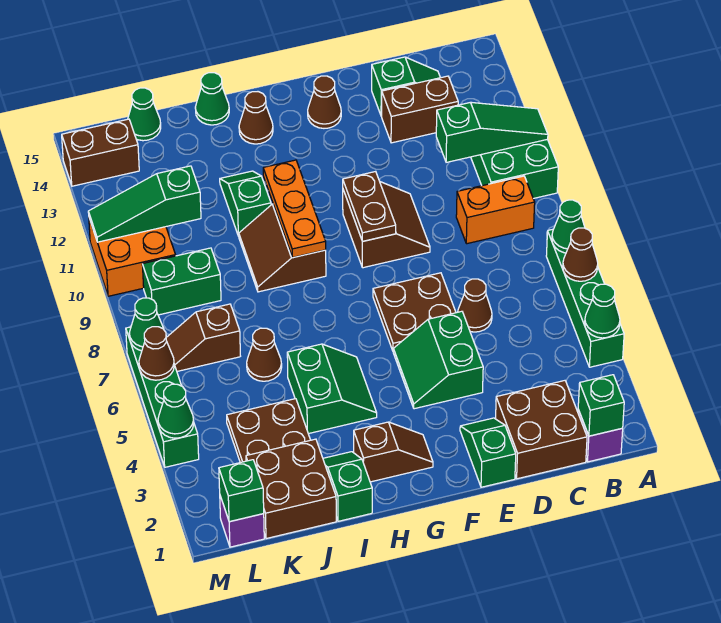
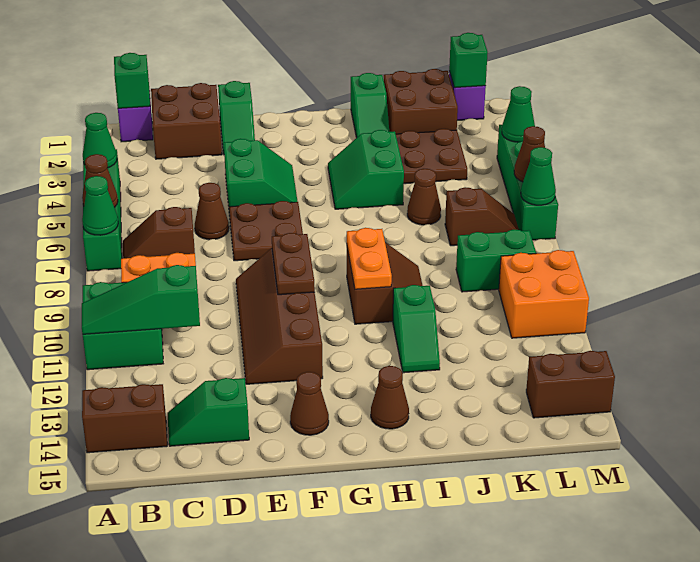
brown 1x2 brick [382,76,458,143] -> brown 1x2 brick moved to [82,384,167,453]
brown 2x2 slope [343,182,430,268] -> brown 2x4 slope [236,248,323,384]
brown 1x2 slope [354,422,433,482] -> brown 1x2 slope moved to [123,207,195,258]
orange 1x3 plate [263,160,326,257] -> orange 1x2 plate [347,228,392,289]
green 1x1 cone [195,73,229,125] -> none
green 1x3 slope [88,166,201,242] -> none
green 1x1 cone [128,88,161,141] -> none

